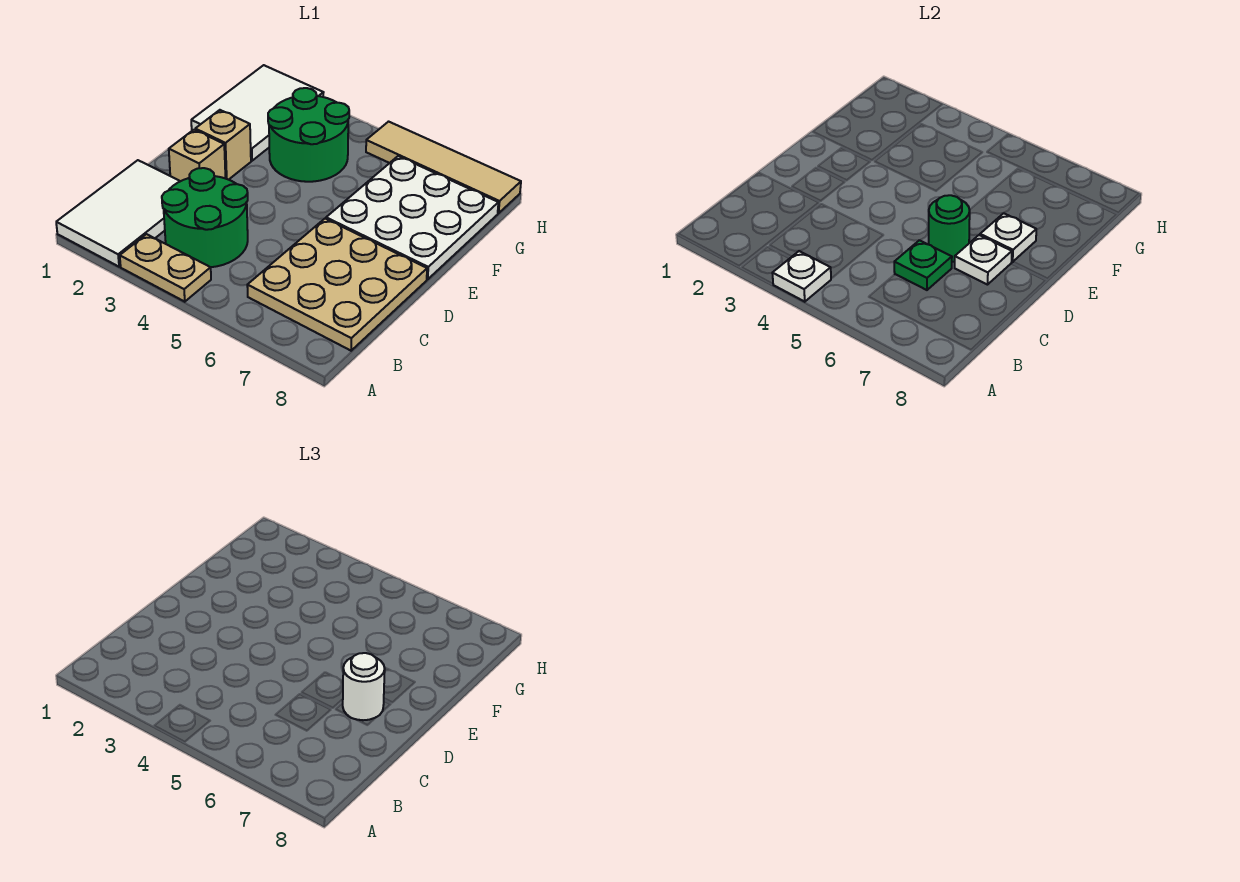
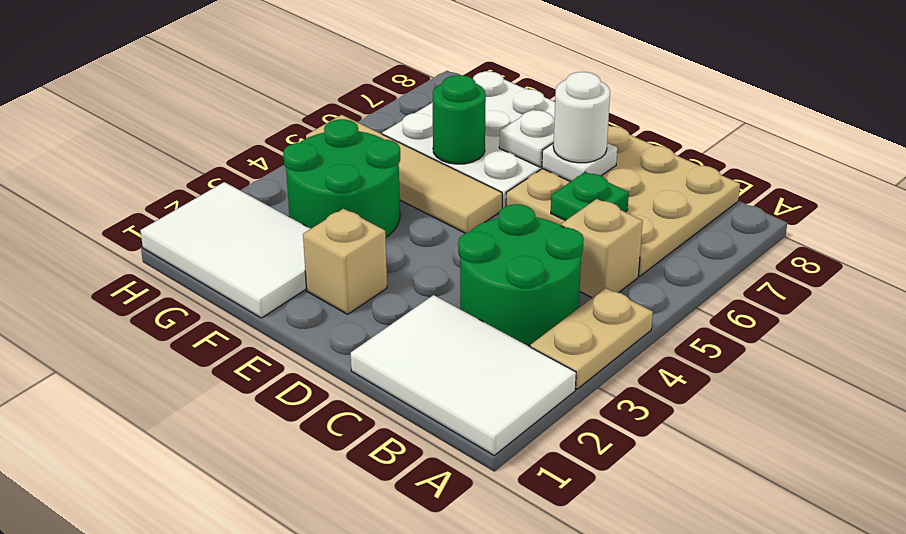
white 1x1 plate [772,251,831,302] -> none
tan 1x1 brick [169,130,225,181] -> tan 1x1 brick moved to [561,199,643,298]
green 1x1 round brick [929,195,970,262] -> green 1x1 round brick moved to [433,75,486,164]
tan 1x4 tile [366,122,521,213] -> tan 1x4 tile turned to [306,115,502,233]

